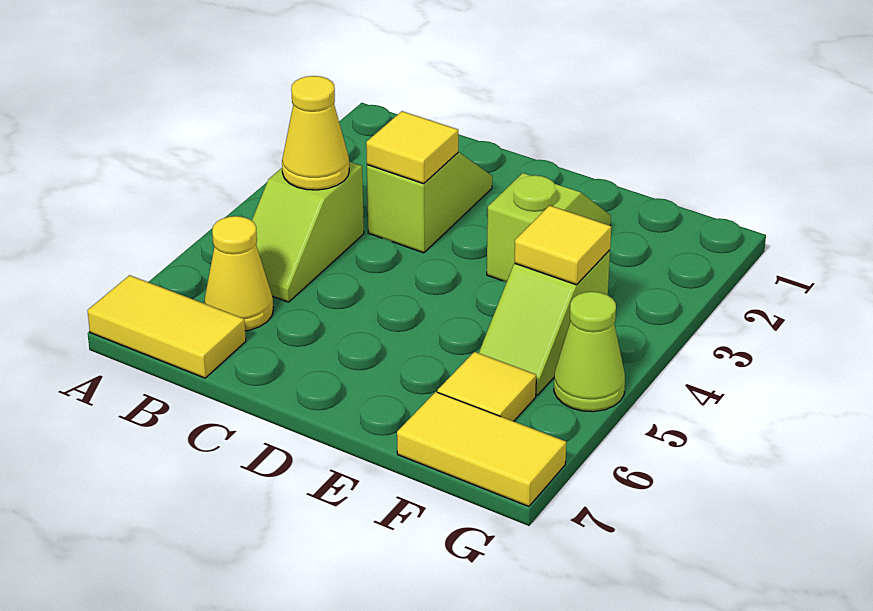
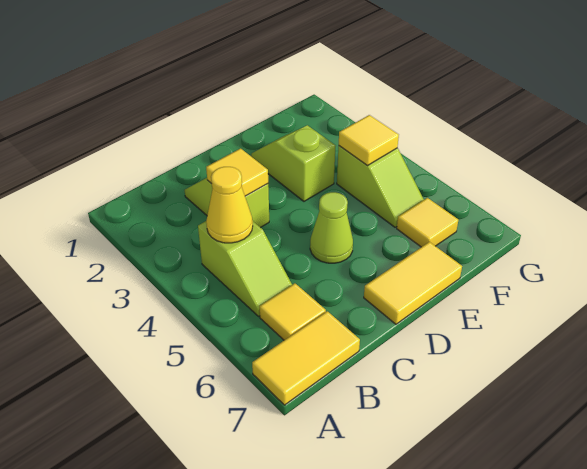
yellow 1x1 cone [204,216,273,331] -> yellow 1x1 tile [260,283,326,340]
yellow 1x2 tile [397,392,566,507] -> yellow 1x2 tile moved to [364,242,462,324]
lime 1x1 cone [554,292,625,412] -> lime 1x1 cone moved to [310,192,353,263]

